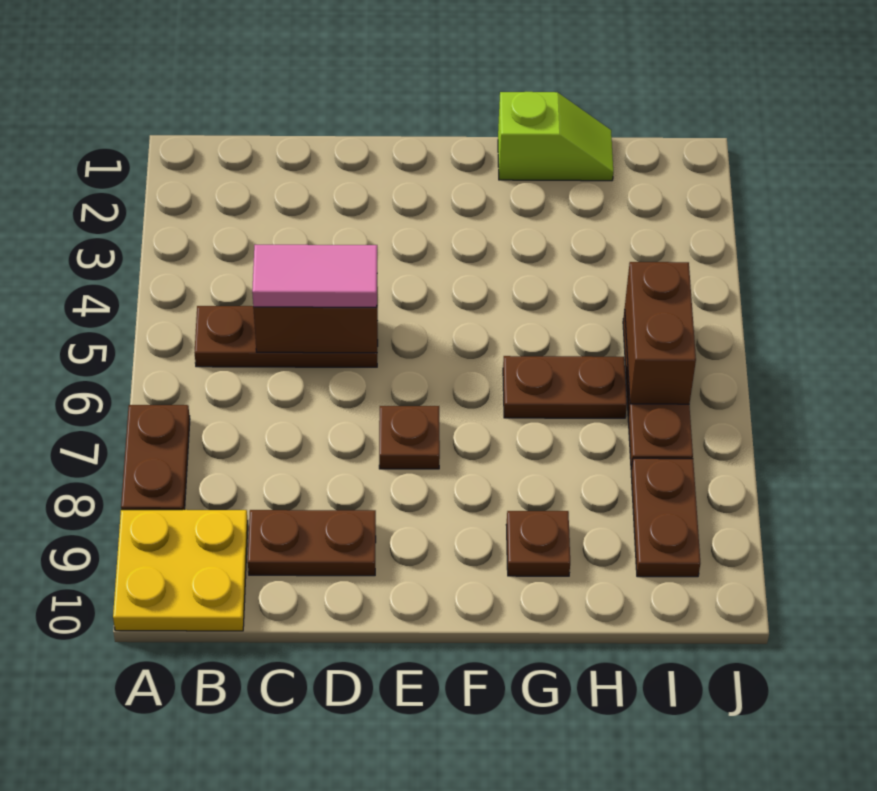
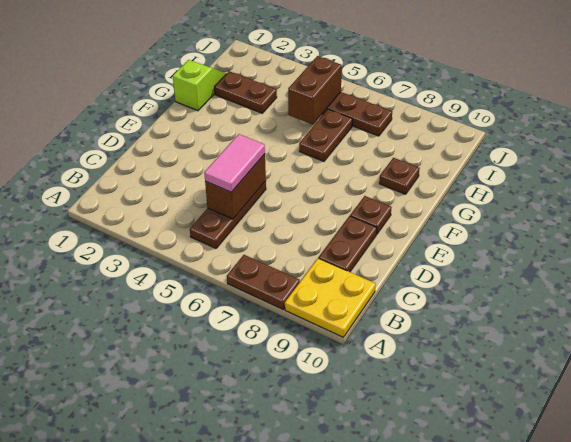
brown 1x1 plate [379,406,440,469] -> brown 1x1 plate moved to [350,196,392,234]
brown 1x2 brick [625,262,696,404] -> brown 1x2 brick turned to [288,56,342,124]
brown 1x2 plate [631,458,700,577] -> brown 1x2 plate moved to [215,71,277,113]

